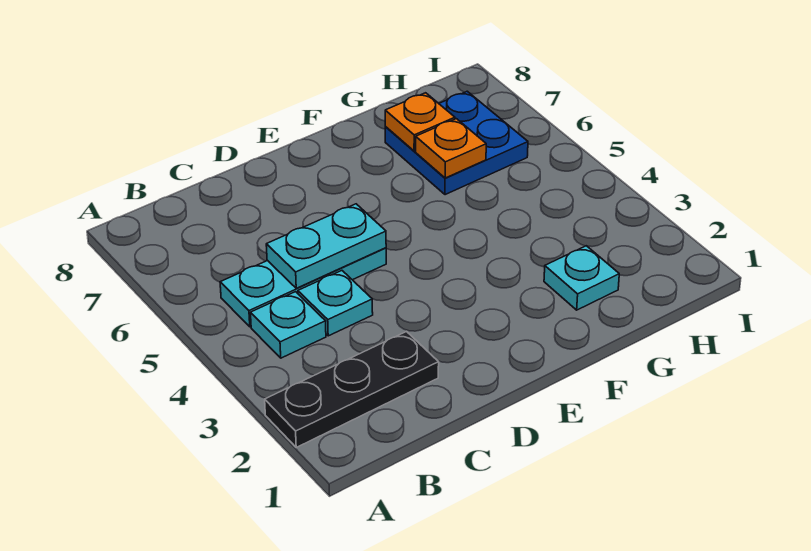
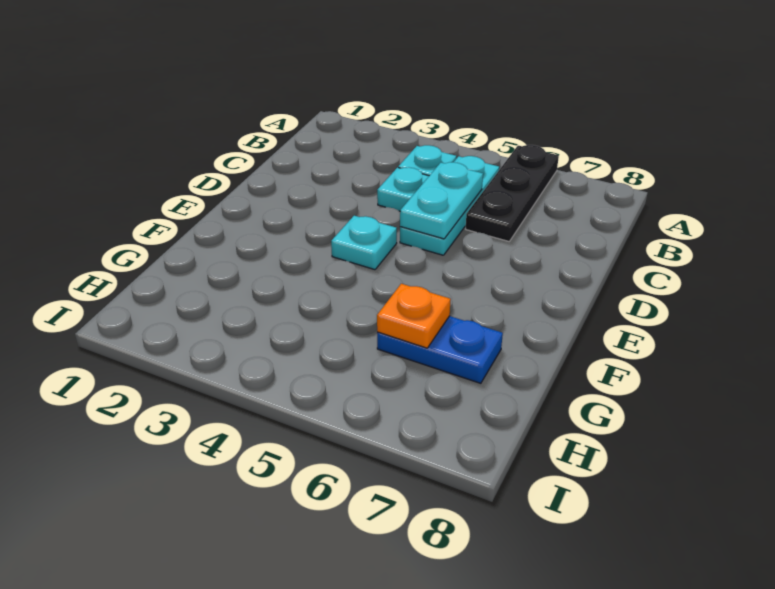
black 1x3 plate [265,332,439,447] -> black 1x3 plate moved to [466,145,559,241]
cyan 1x1 plate [544,246,619,310] -> cyan 1x1 plate moved to [331,216,397,270]
blue 2x2 plate [385,91,528,195] -> blue 1x2 plate [377,316,503,383]
orange 1x1 plate [385,93,455,151] -> none

